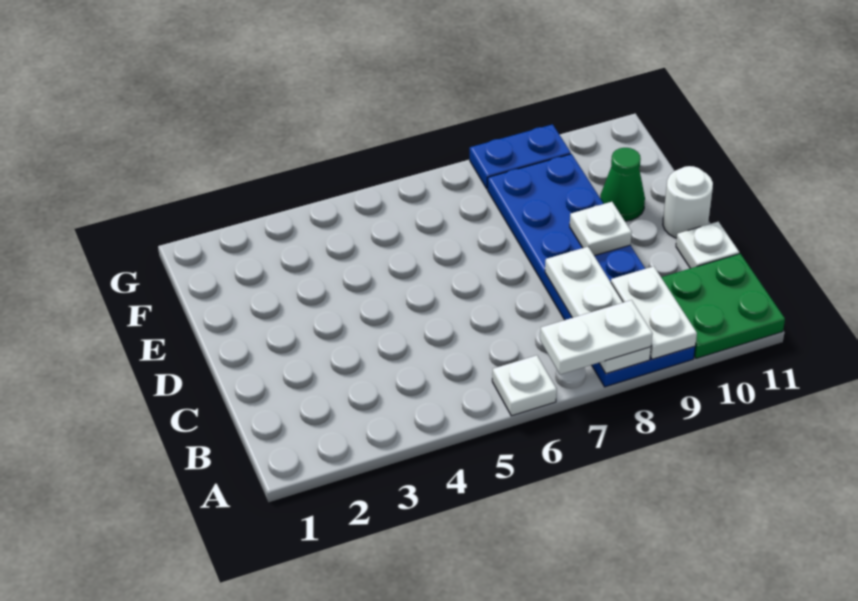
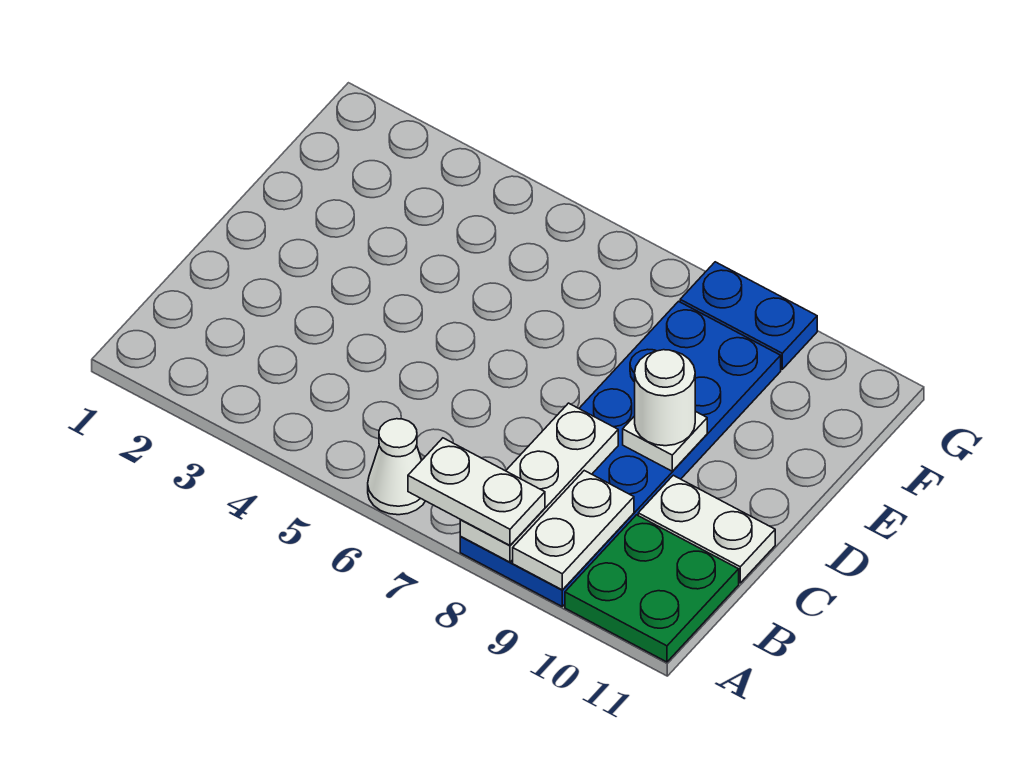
white 1x1 plate [492,355,557,416] -> white 1x1 cone [368,419,425,515]
white 1x1 plate [676,222,739,268] -> white 1x2 plate [638,475,775,583]
white 1x1 round brick [663,166,713,238] -> white 1x1 round brick moved to [635,350,695,446]
green 1x1 cone [600,148,645,221] -> none

